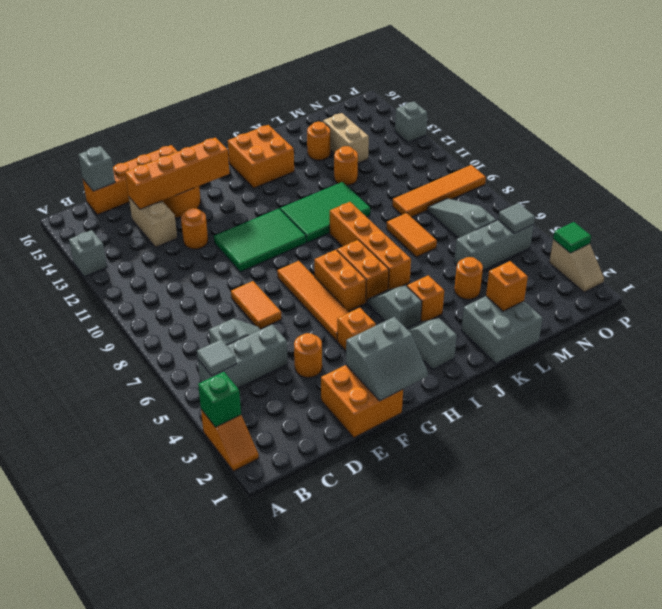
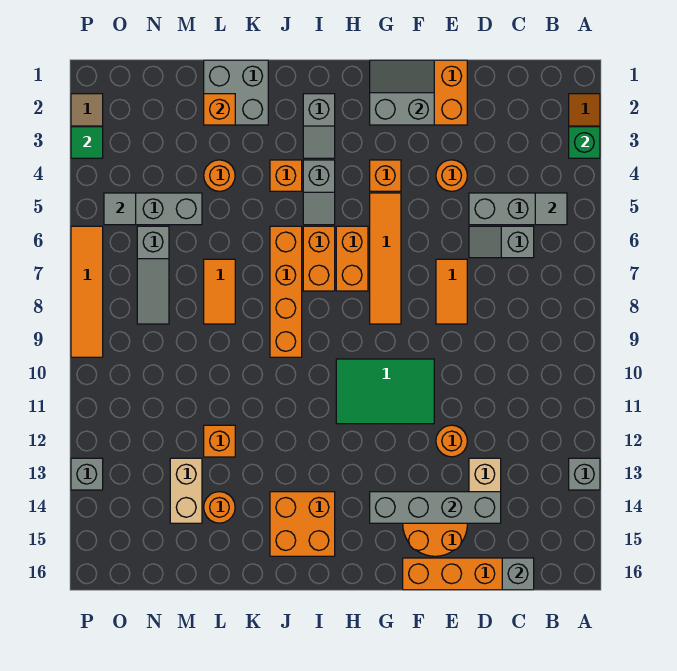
orange 1x4 brick [125,138,230,209] -> grey 1x4 brick [370,492,501,523]
green 2x3 tile [280,182,370,243] -> none
orange 1x1 round brick [334,146,358,185] -> orange 1x1 brick [204,425,235,457]
orange 1x4 tile [392,165,486,217] -> orange 1x4 tile turned to [71,226,103,357]

